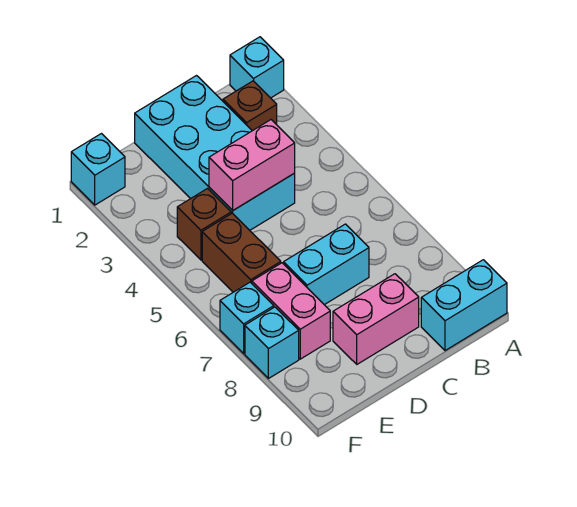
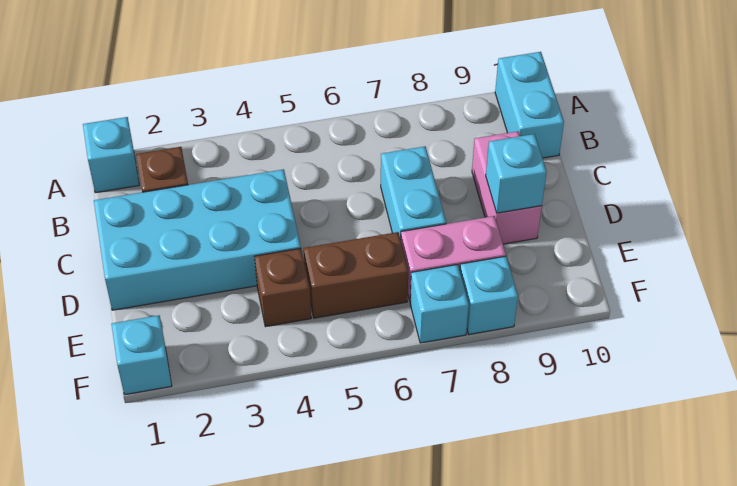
pink 1x2 brick [209,120,295,210] -> none
none -> cyan 1x1 brick [486,134,547,213]

